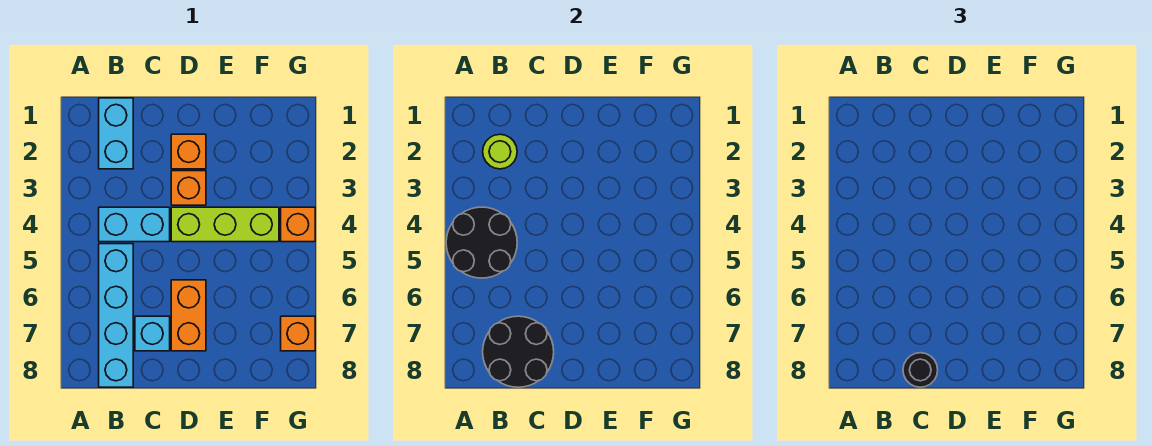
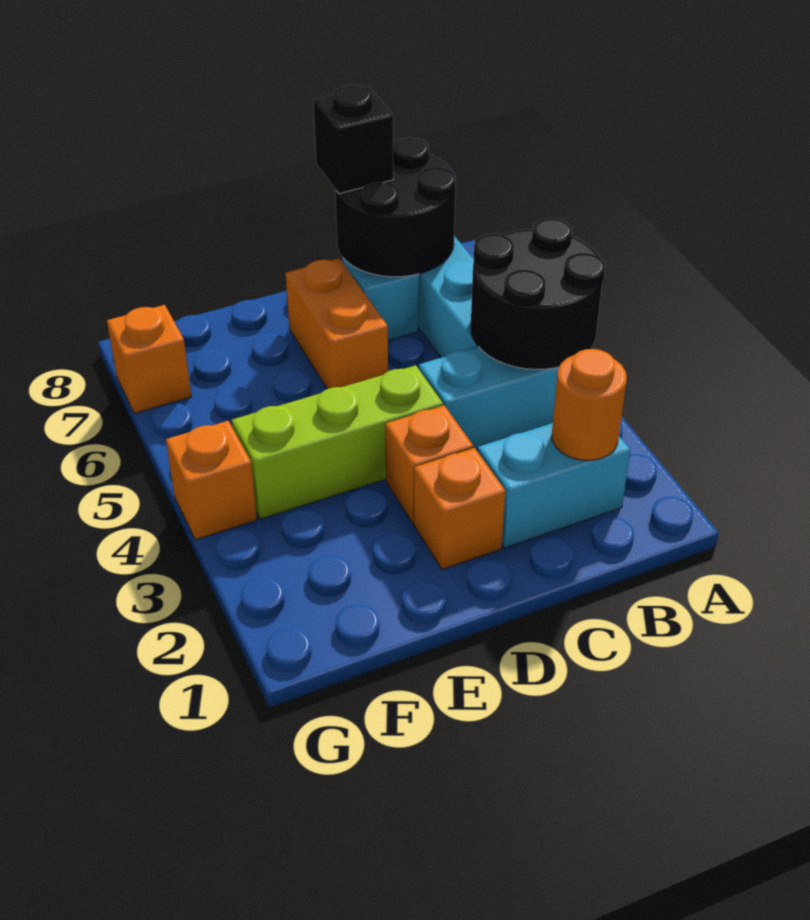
cyan 1x2 brick [99,98,133,169] -> cyan 1x2 brick turned to [478,423,630,548]
lime 1x1 round brick [483,134,517,169] -> orange 1x1 round brick [552,349,627,460]
black 1x1 round brick [903,353,938,387] -> black 1x1 brick [313,85,393,193]

